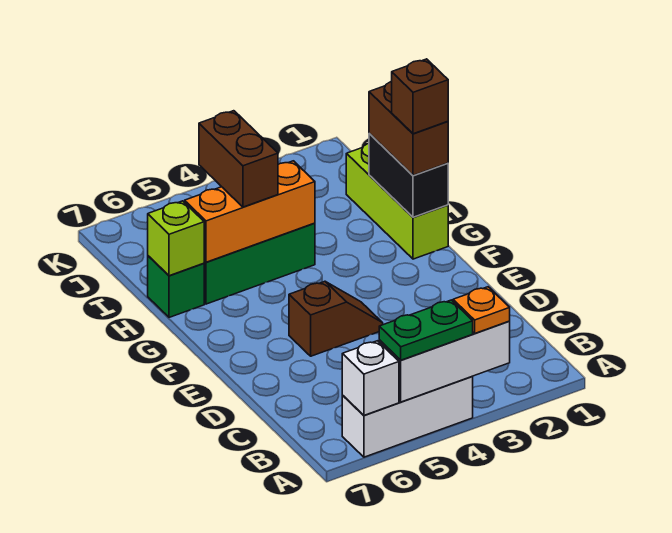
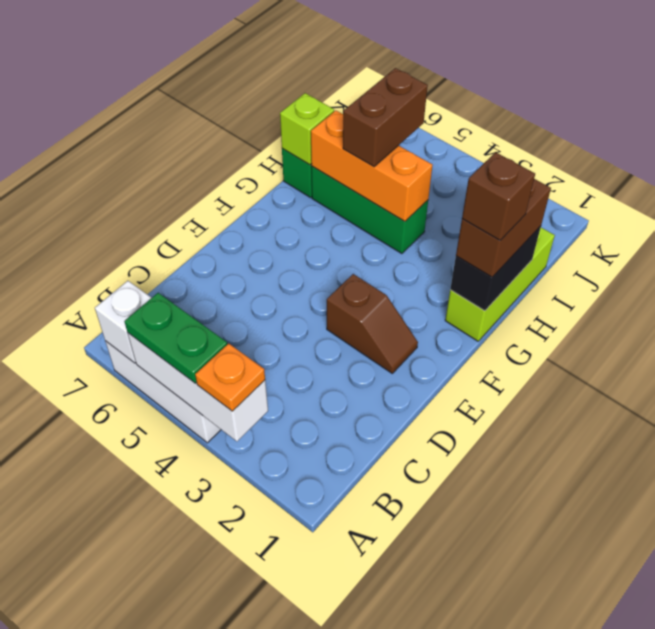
brown 1x2 slope [289,281,383,356] -> brown 1x2 slope moved to [327,274,418,373]

